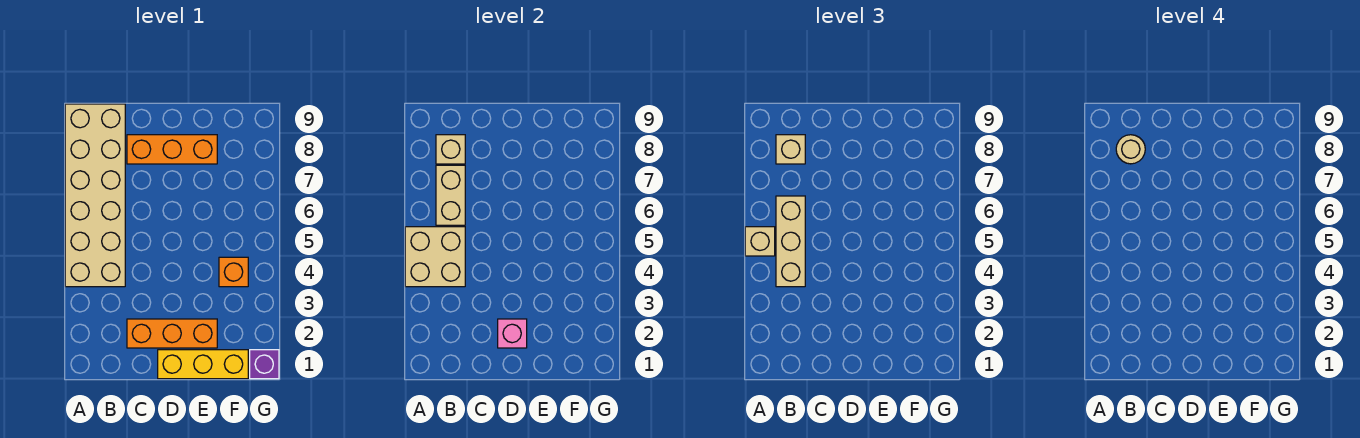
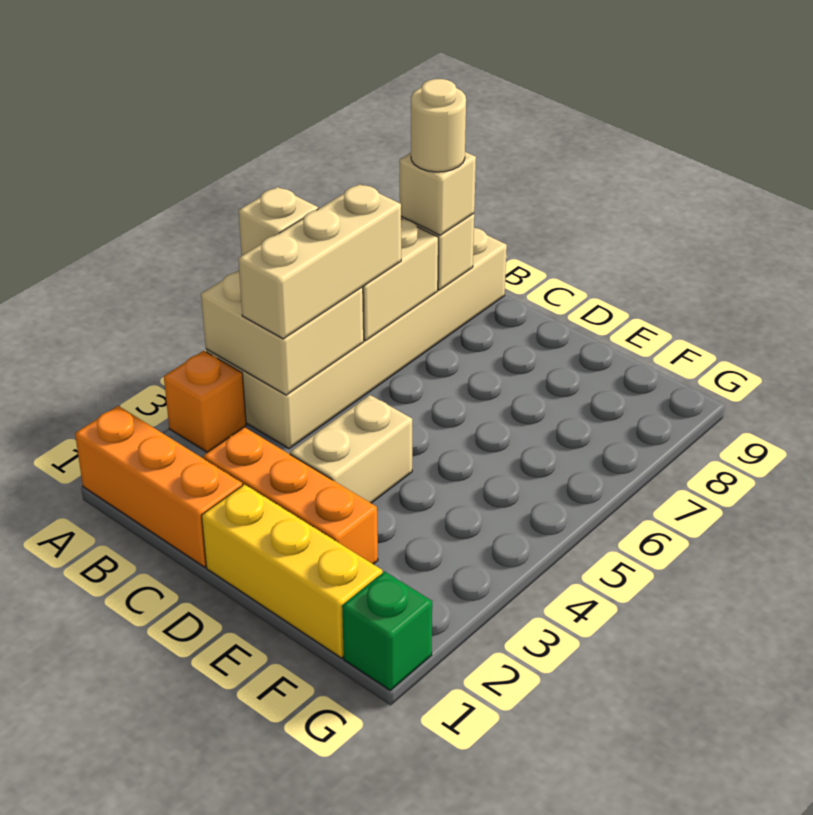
orange 1x3 brick [127,135,217,164] -> orange 1x3 brick moved to [75,406,243,567]
pink 1x1 brick [498,319,527,348] -> none
none -> tan 1x2 brick [290,395,412,503]
orange 1x1 brick [219,257,248,287] -> orange 1x1 brick moved to [164,351,246,452]
purple 1x1 brick [250,350,279,379] -> green 1x1 brick [342,571,432,690]

